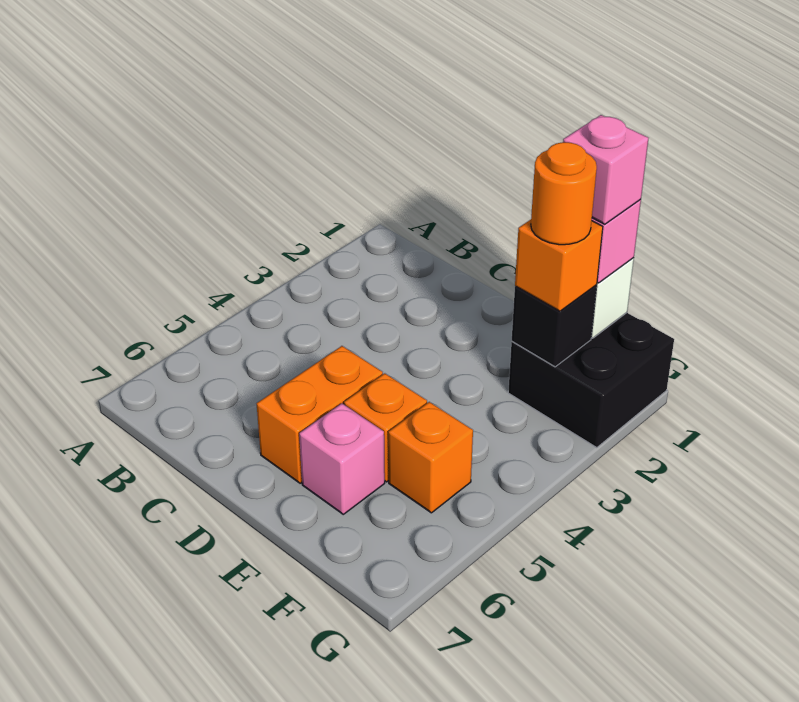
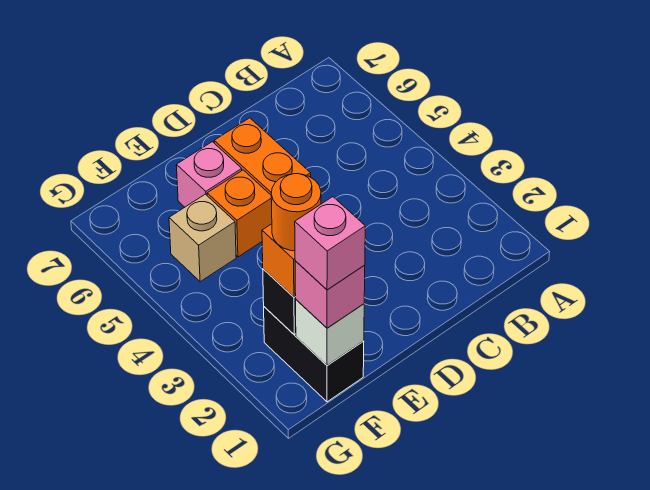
black 2x2 brick [508,313,674,448] -> black 1x2 brick [264,307,364,402]
orange 1x1 brick [388,402,473,513] -> tan 1x1 brick [169,194,236,282]

